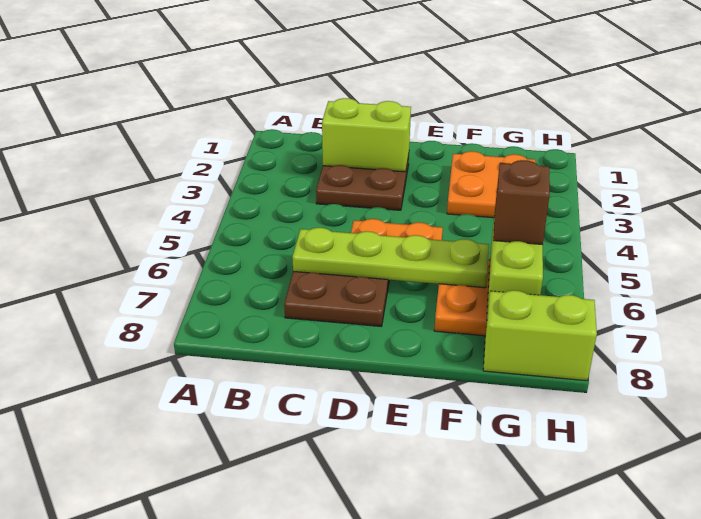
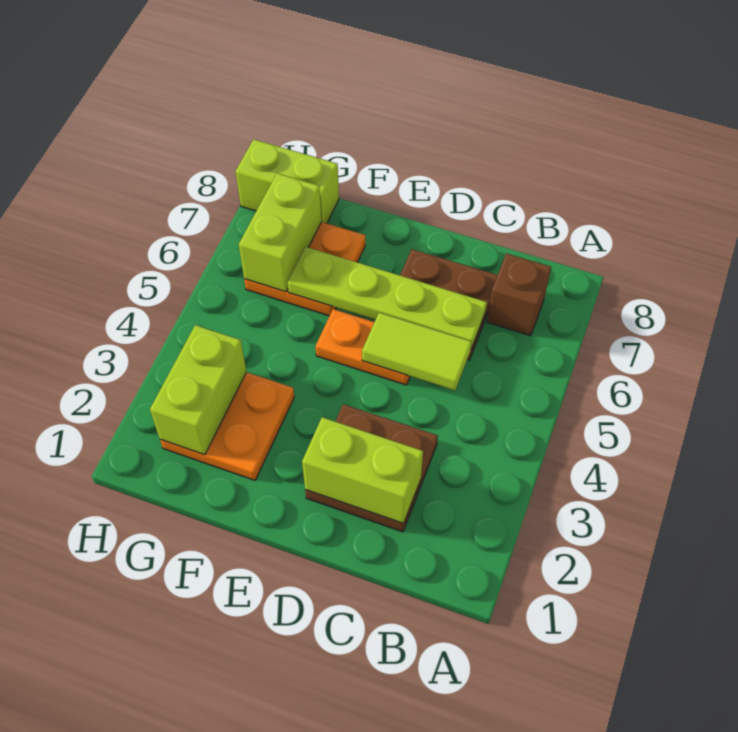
none -> lime 1x2 tile [362,313,472,390]
none -> lime 1x2 brick [150,325,246,455]
brown 1x1 brick [493,160,550,245] -> brown 1x1 brick moved to [487,253,551,336]

